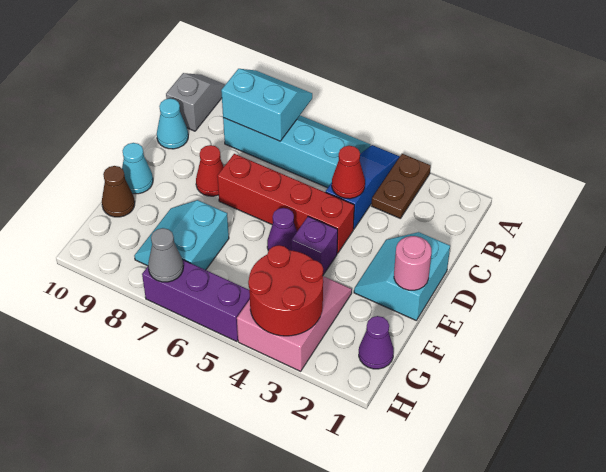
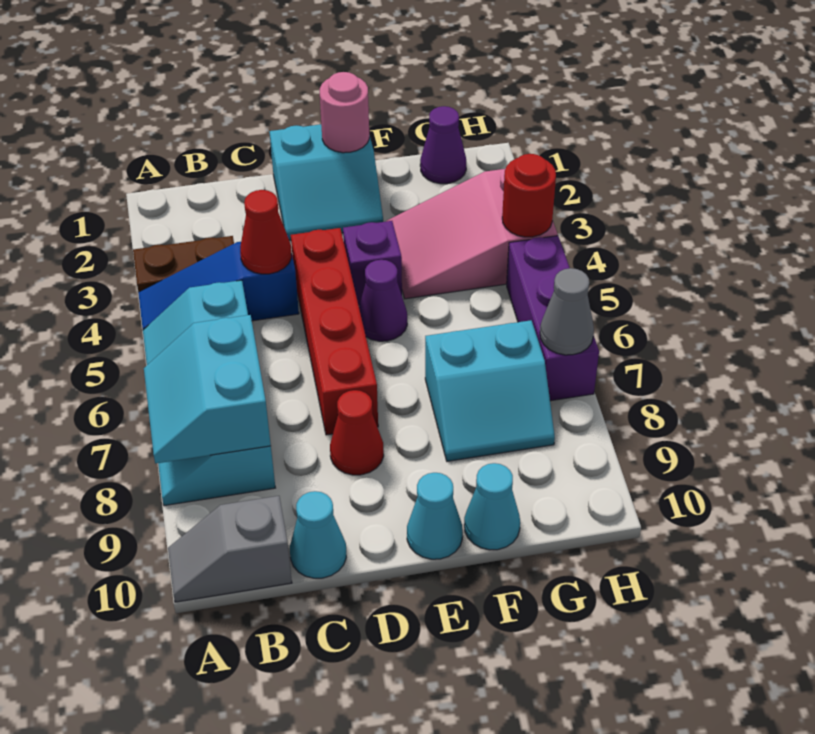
brown 1x1 cone [102,166,135,217] -> cyan 1x1 cone [464,463,520,550]
red 2x2 round brick [248,245,323,336] -> red 1x1 round brick [502,154,556,237]

